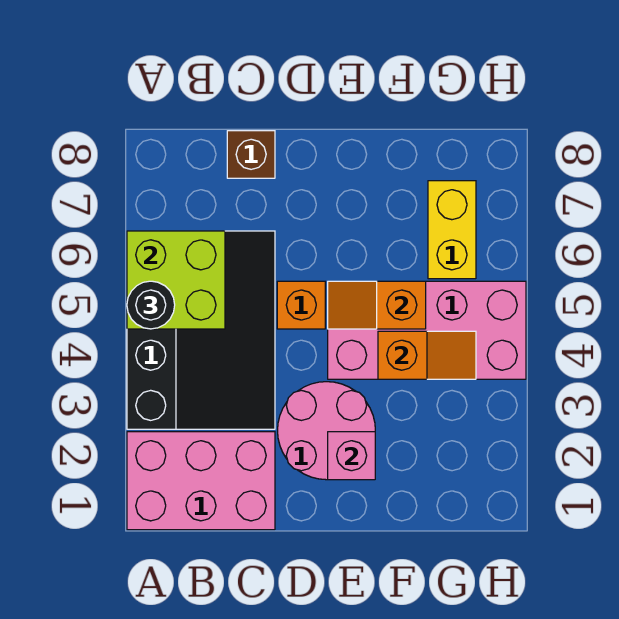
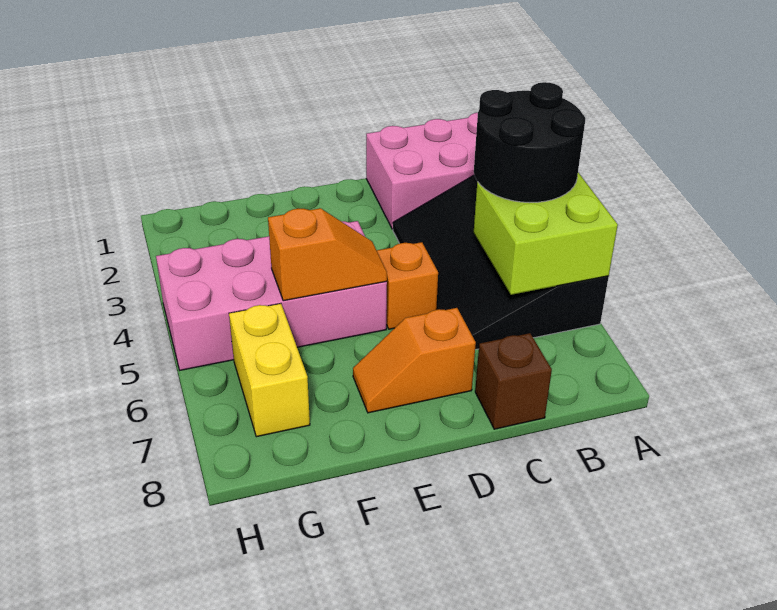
black 1x1 round brick [127,281,175,329] -> black 2x2 round brick [474,82,585,203]
pink 2x2 round brick [278,382,375,480] -> none
pink 1x1 brick [328,432,375,480] -> none
orange 1x2 slope [378,331,476,379] -> orange 1x2 slope moved to [353,308,476,413]

